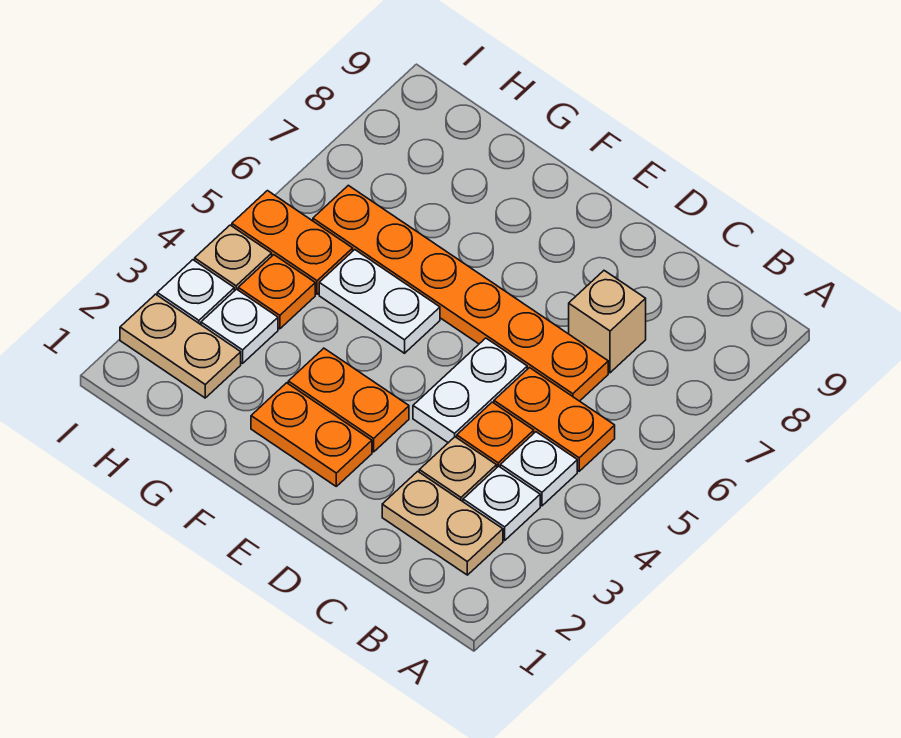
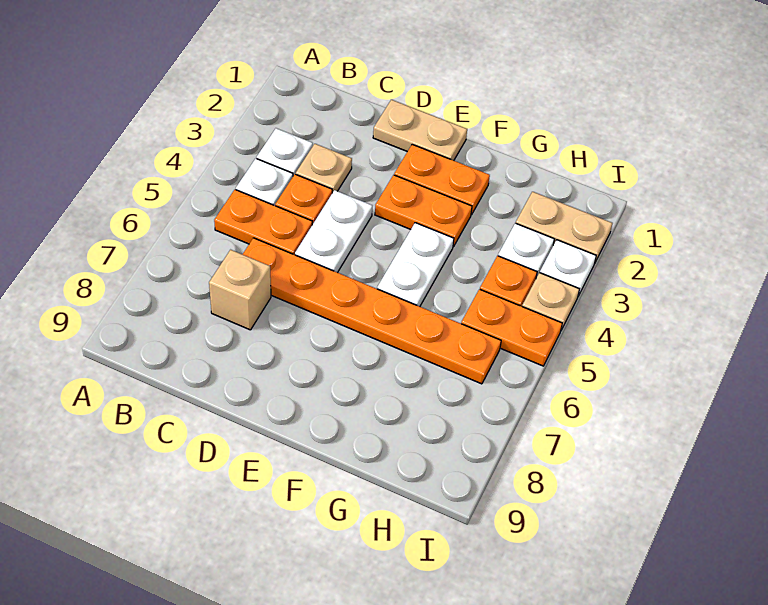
tan 1x2 plate [382,471,503,575] -> tan 1x2 plate moved to [373,100,467,161]
white 1x2 plate [319,250,440,353] -> white 1x2 plate turned to [377,223,454,307]

